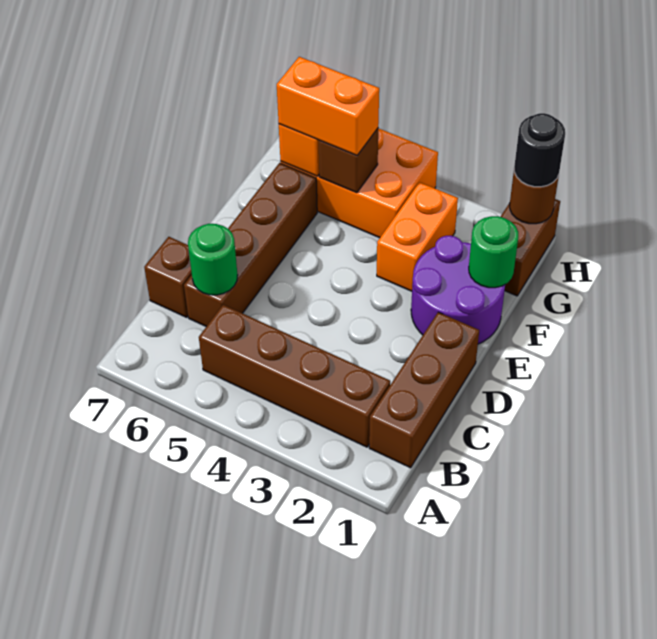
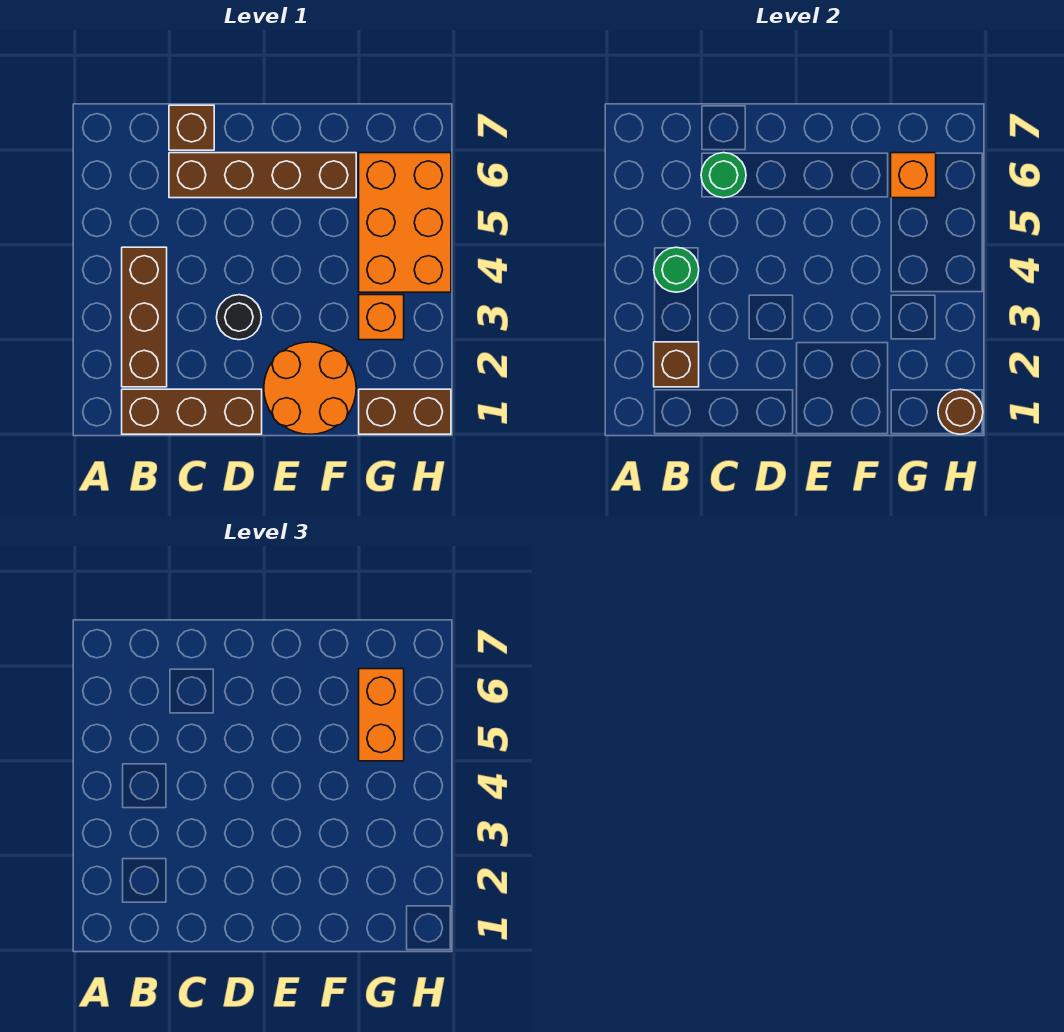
brown 1x4 brick [199,305,390,447] -> brown 1x3 brick [122,247,167,387]
purple 2x2 round brick [411,236,505,344] -> orange 2x2 round brick [264,342,356,434]
green 1x1 round brick [469,216,518,288] -> green 1x1 round brick moved to [654,247,699,292]
orange 1x2 brick [377,182,458,291] -> orange 1x1 brick [359,295,404,340]
brown 1x1 brick [319,128,379,193] -> brown 1x1 brick moved to [654,342,699,387]
black 1x1 round brick [514,113,565,187] -> black 1x1 round brick moved to [217,295,262,340]

